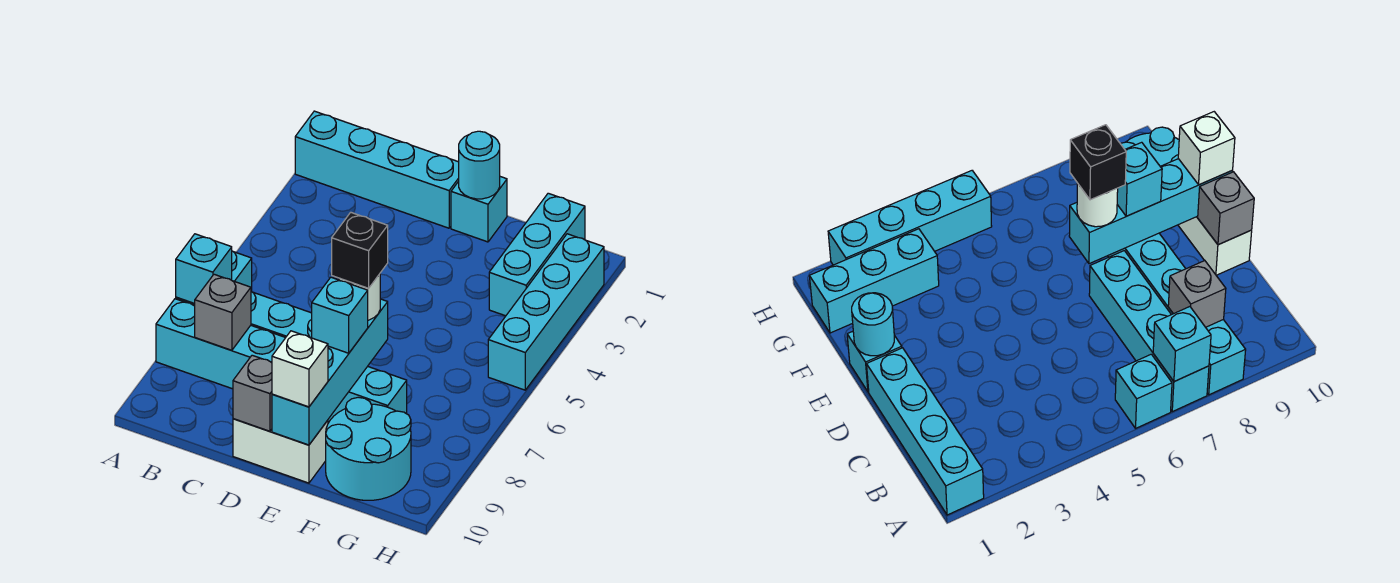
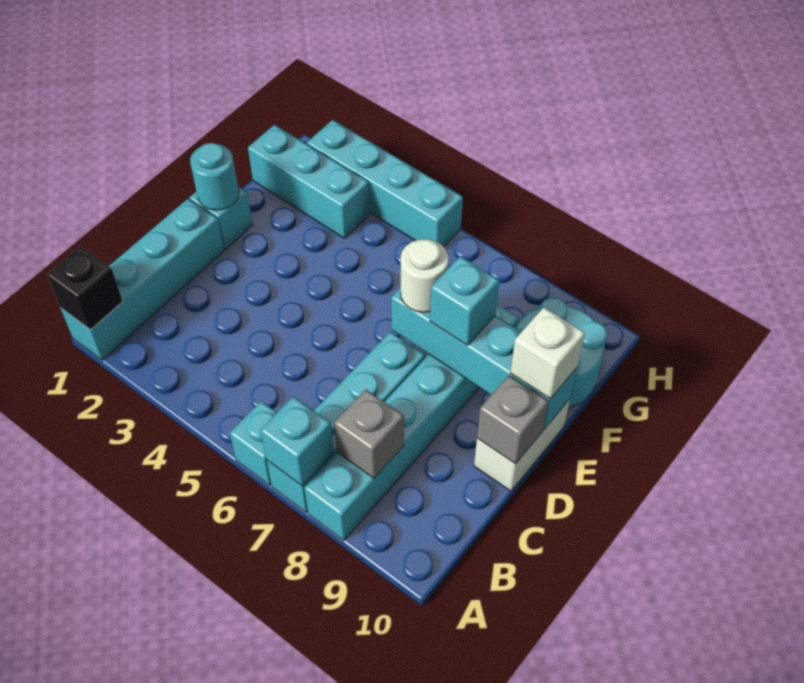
black 1x1 brick [332,212,388,288] -> black 1x1 brick moved to [47,246,123,330]

